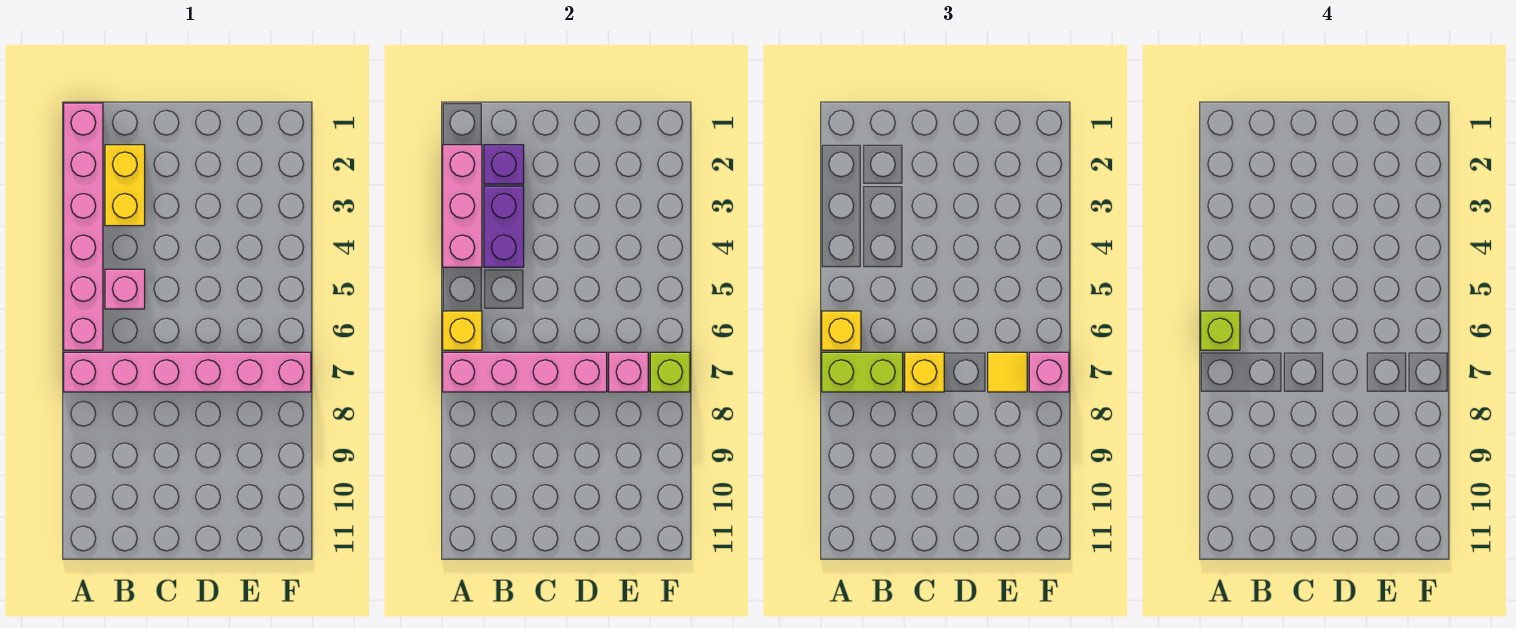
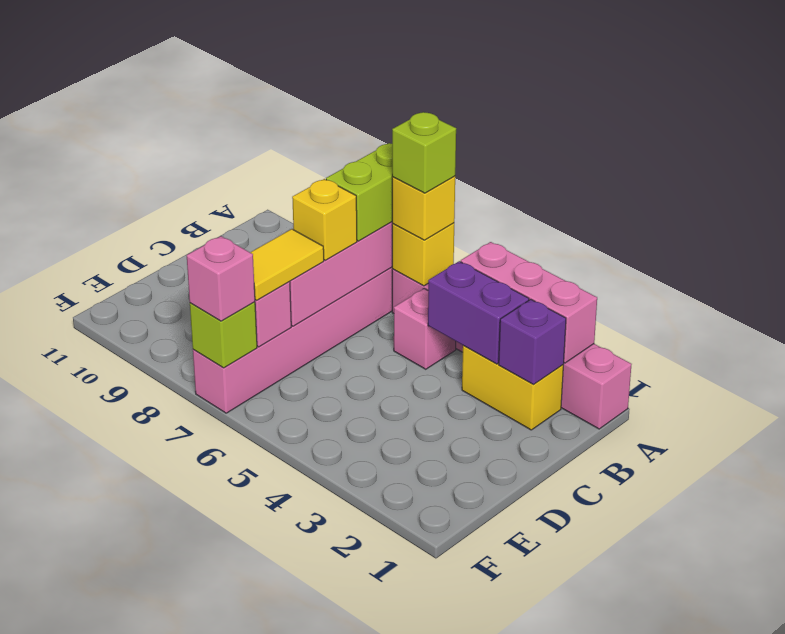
yellow 1x1 tile [988,352,1027,392] -> yellow 1x2 tile [250,229,324,300]

